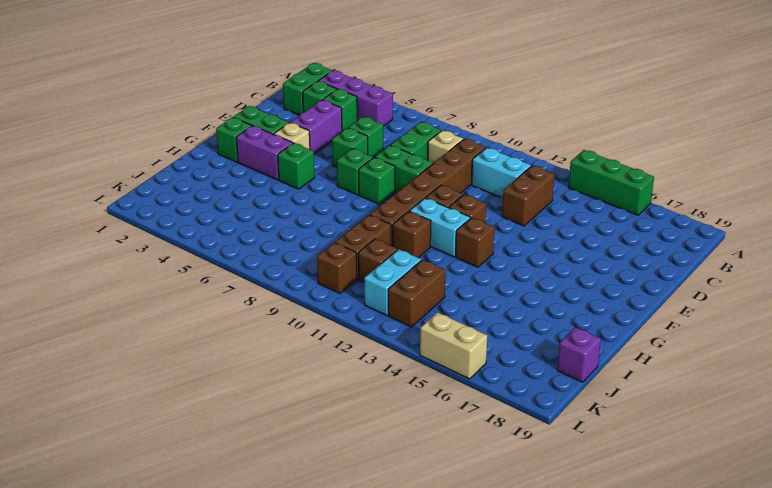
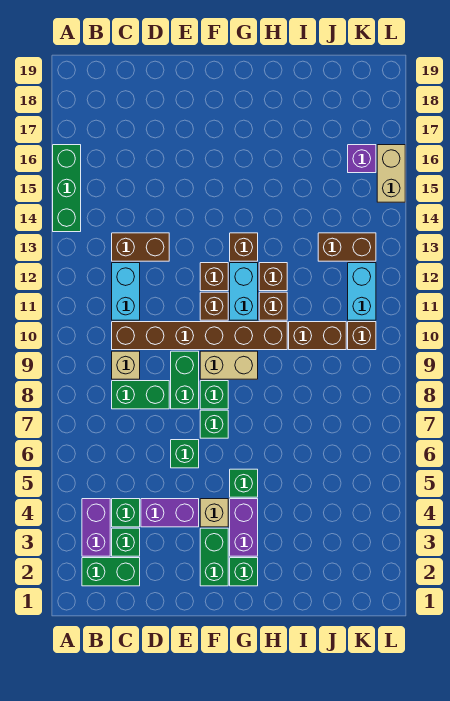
purple 1x3 brick [318,71,393,126] -> purple 1x2 brick [82,499,110,556]
green 1x1 brick [348,116,383,158] -> none
none -> tan 1x2 brick [200,351,258,379]
brown 1x1 brick [358,239,397,282] -> brown 1x1 brick moved to [259,263,287,291]
cyan 1x2 brick [364,249,421,315] -> cyan 1x2 brick turned to [348,263,376,320]
purple 1x1 brick [557,327,601,382] -> purple 1x1 brick moved to [348,145,376,173]

